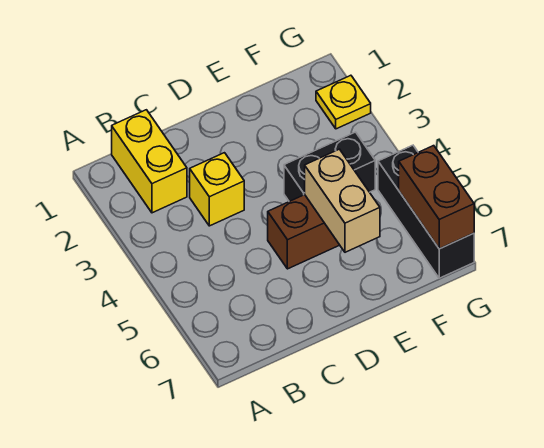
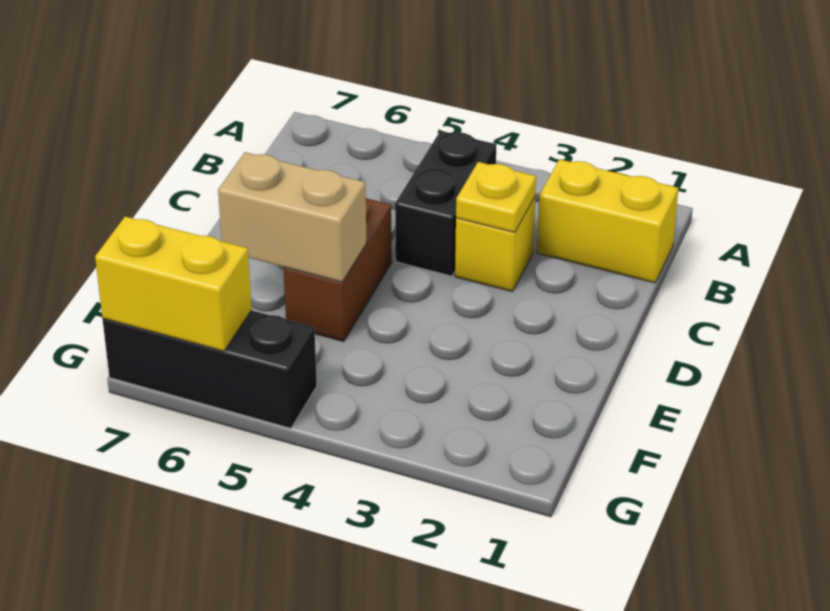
black 1x2 brick [284,132,375,201] -> black 1x2 brick moved to [395,131,496,276]
yellow 1x1 plate [316,75,371,129] -> yellow 1x1 plate moved to [456,162,536,232]
brown 1x2 brick [399,146,474,249] -> yellow 1x2 brick [95,216,252,351]

